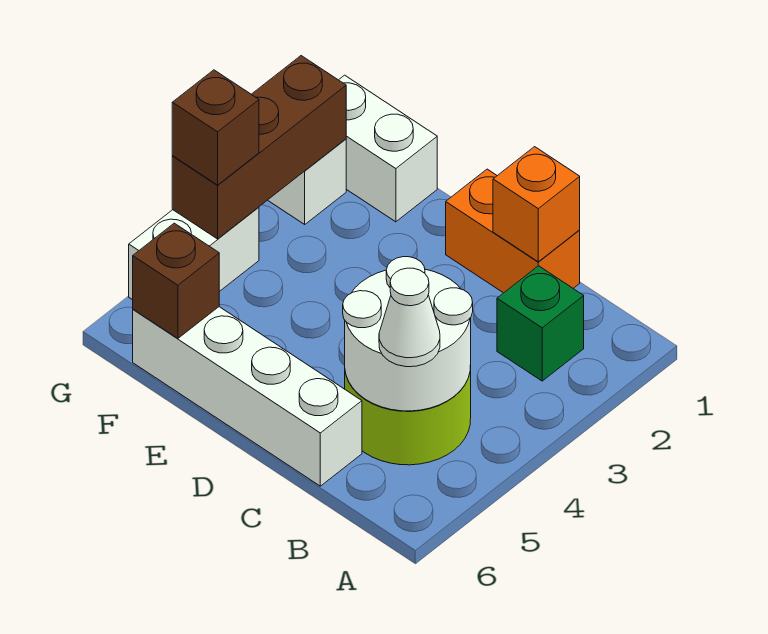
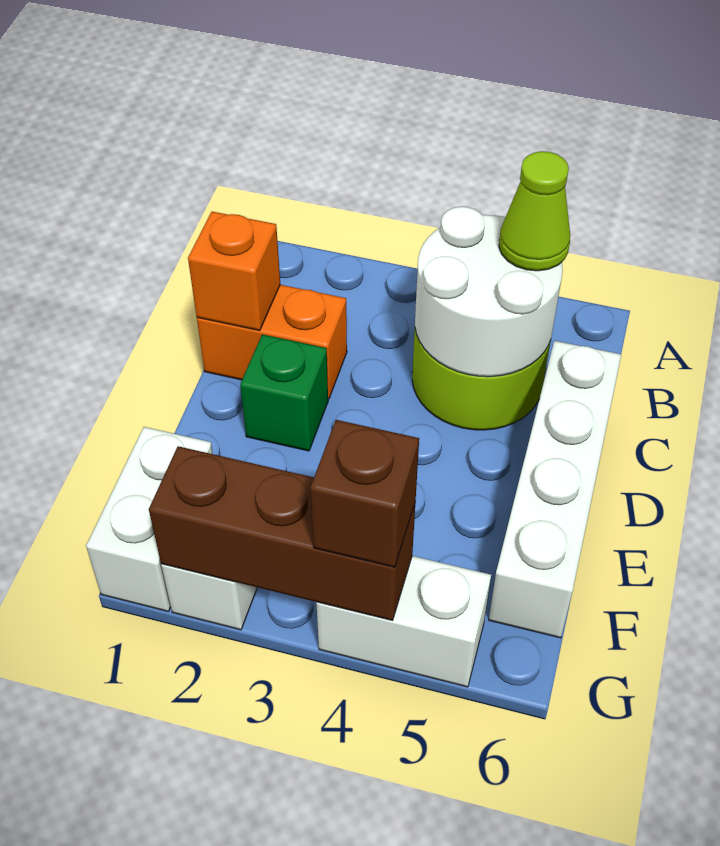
green 1x1 brick [497,266,584,381] -> green 1x1 brick moved to [240,334,328,451]
white 1x1 cone [379,268,440,367] -> lime 1x1 cone [499,151,570,271]
orange 1x2 brick [446,169,580,293] -> orange 1x2 brick turned to [197,285,347,399]
brown 1x1 brick [133,223,219,338] -> none

